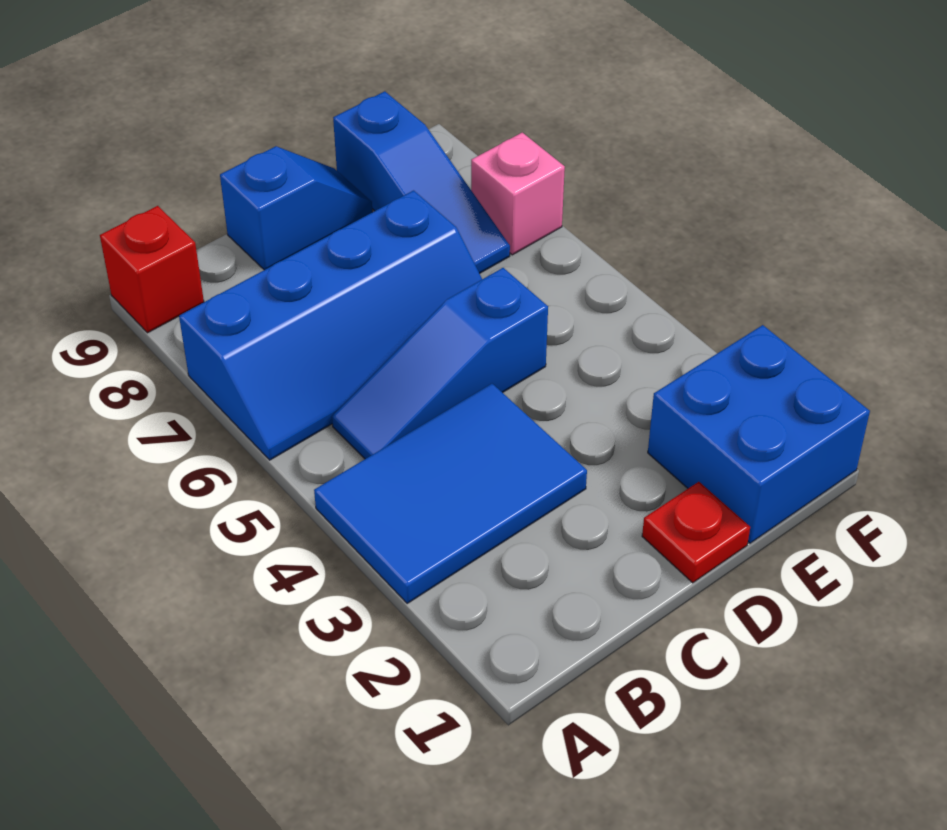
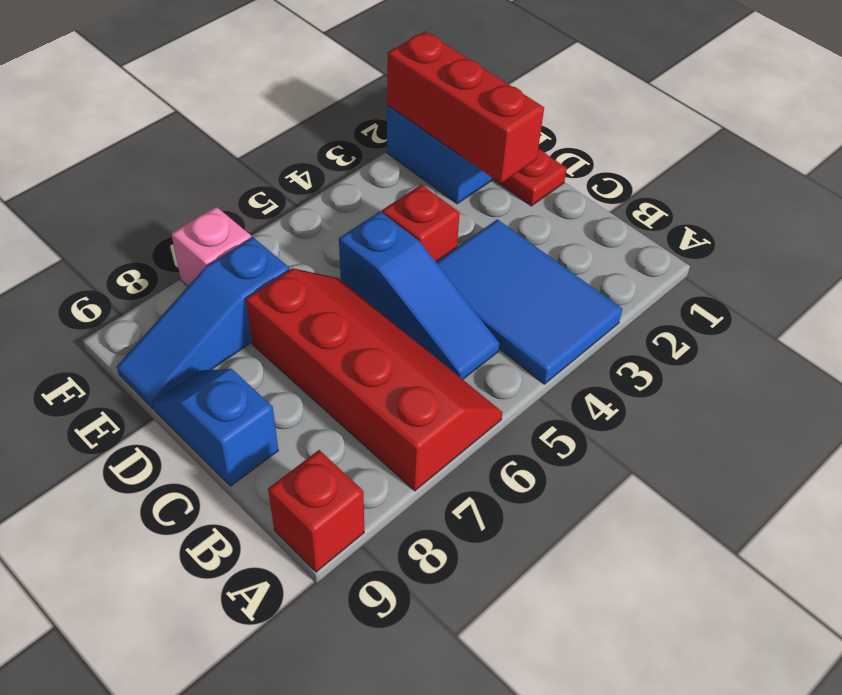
blue 2x4 slope [179,191,482,460] -> red 2x4 slope [246,268,502,491]
none -> red 1x3 brick [387,32,544,183]
none -> red 1x1 brick [382,185,460,262]
blue 1x3 slope [333,91,510,273] -> blue 1x3 slope turned to [117,237,290,409]

